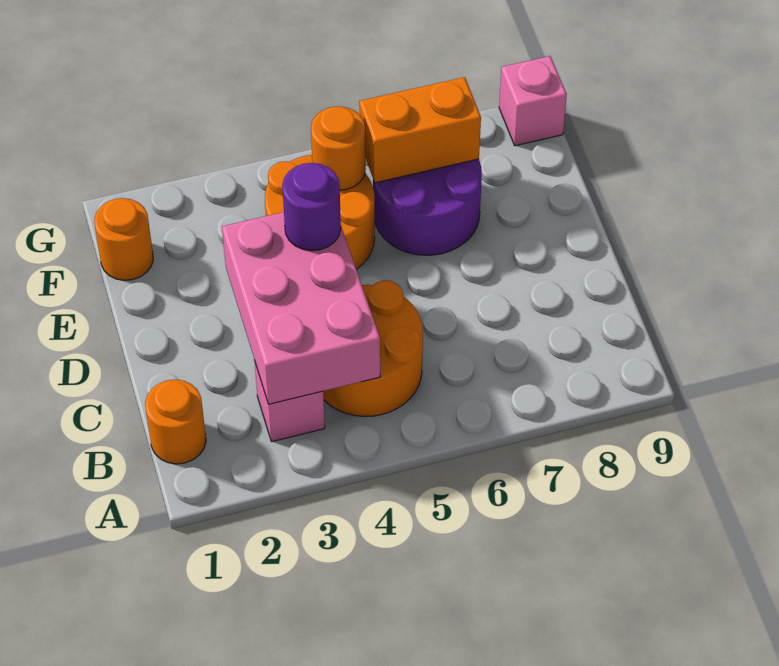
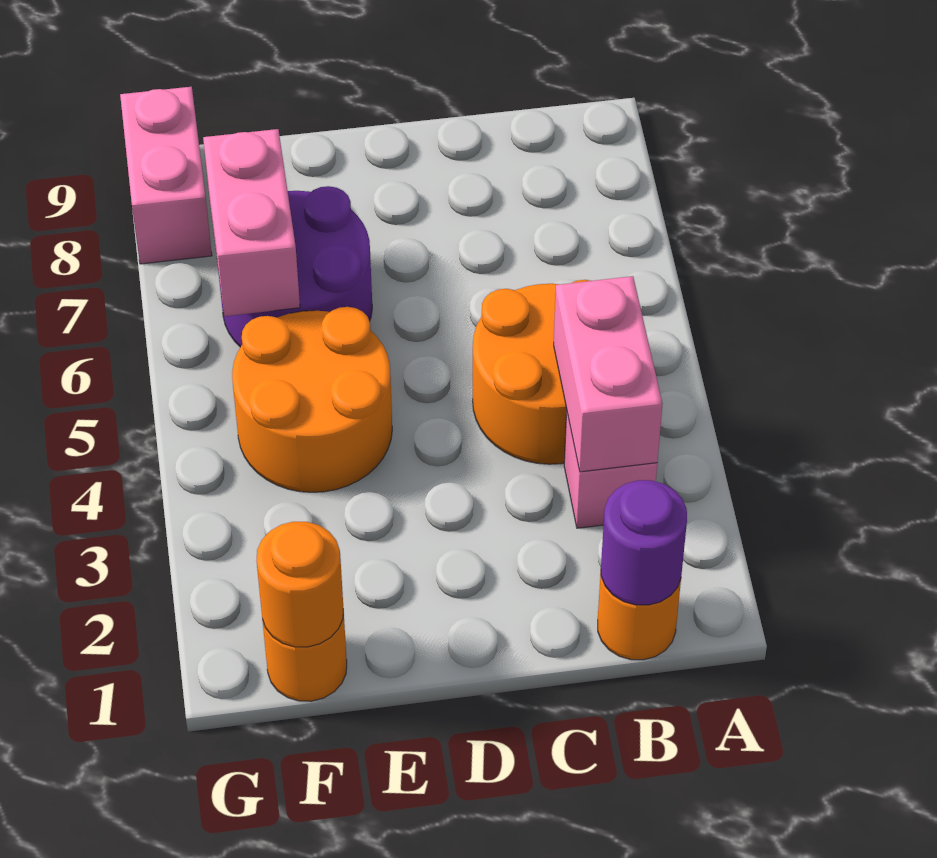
pink 2x3 brick [222,212,380,404] -> pink 1x2 brick [554,276,662,472]
purple 1x1 round brick [282,163,341,251] -> purple 1x1 round brick moved to [601,480,687,605]
orange 1x1 round brick [311,107,366,190] -> orange 1x1 round brick moved to [256,522,343,647]
orange 1x2 brick [359,77,481,183] -> pink 1x2 brick [203,129,300,316]
pink 1x1 brick [499,56,567,146] -> pink 1x2 brick [120,87,212,264]

